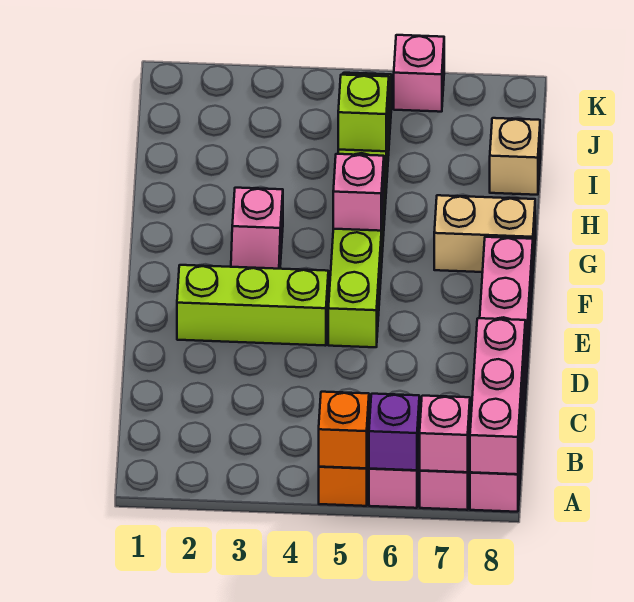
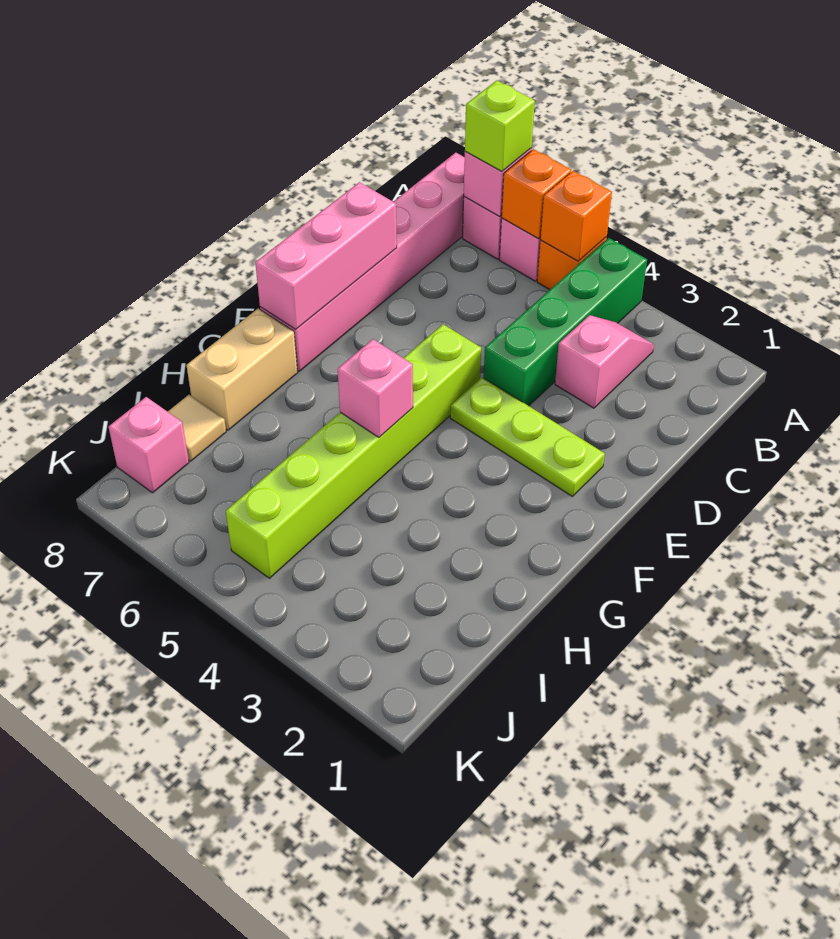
none -> green 1x4 brick [484,238,647,406]
purple 1x1 brick [369,394,419,470] -> orange 1x1 brick [501,149,571,239]
pink 1x3 brick [470,318,525,474] -> pink 1x3 brick moved to [255,182,397,329]
lime 1x3 brick [177,265,328,346] -> lime 1x3 plate [450,377,605,496]
pink 1x2 slope [231,188,283,269] -> pink 1x2 slope moved to [555,315,654,408]
tan 1x2 brick [434,195,535,272] -> tan 1x2 brick turned to [186,308,297,430]
lime 1x1 brick [338,75,389,151] -> lime 1x1 brick moved to [465,80,535,171]
tan 1x1 brick [490,118,540,195] -> tan 1x1 tile [168,395,226,461]
pink 1x1 brick [394,35,444,112] -> pink 1x1 brick moved to [109,397,189,493]

